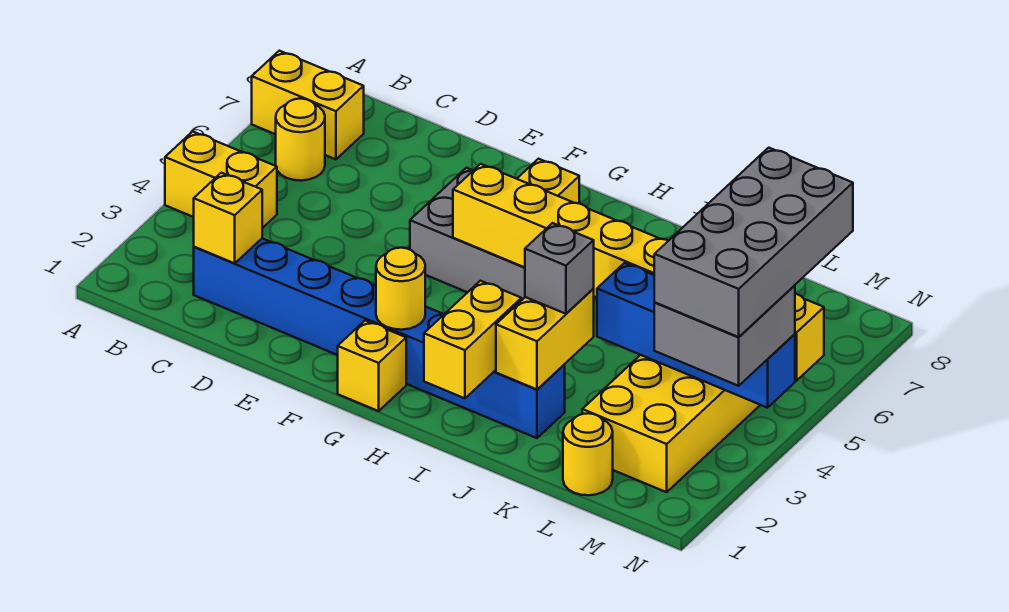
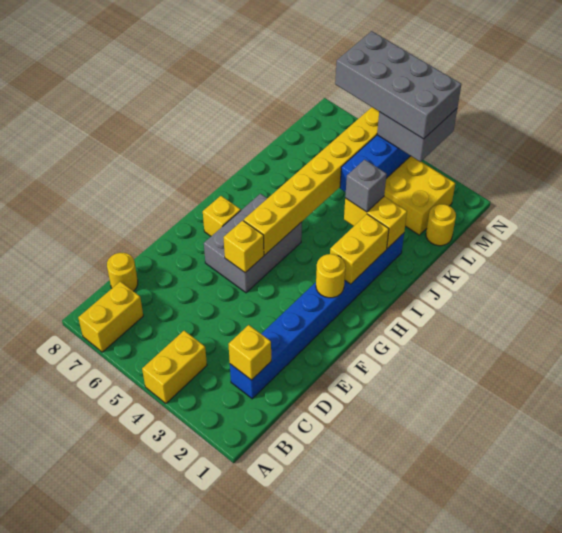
yellow 1x1 round brick [276,99,325,181] -> yellow 1x1 round brick moved to [107,253,138,291]
yellow 1x1 brick [338,320,406,411] -> yellow 1x1 brick moved to [224,220,264,273]
yellow 1x2 brick [424,281,521,398] -> yellow 1x2 brick turned to [330,214,389,284]

